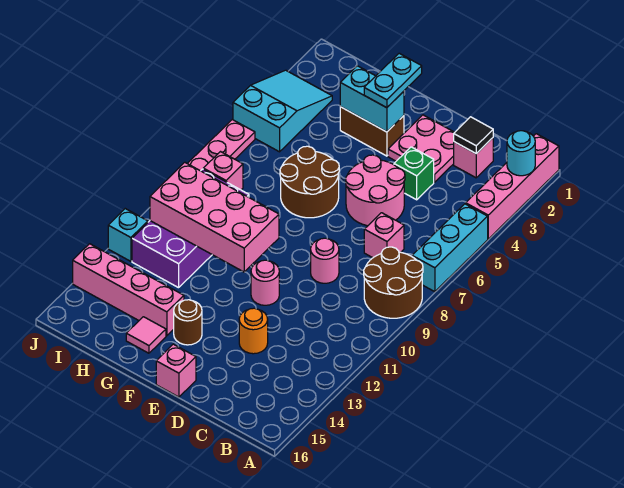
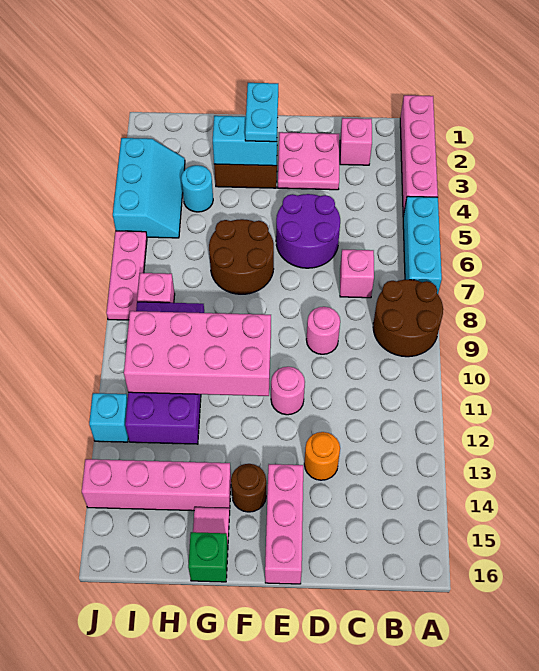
cyan 1x1 round brick [507,131,535,176] -> cyan 1x1 round brick moved to [181,165,213,212]
black 1x1 tile [454,117,493,154] -> none
green 1x1 brick [394,147,434,200] -> green 1x1 brick moved to [188,532,228,582]
pink 2x2 round brick [346,155,405,226] -> purple 2x2 round brick [276,194,340,268]
pink 1x1 brick [156,344,196,397] -> pink 1x3 brick [265,464,303,584]
cyan 2x3 slope [233,70,332,152] -> cyan 2x3 slope turned to [113,138,185,238]

